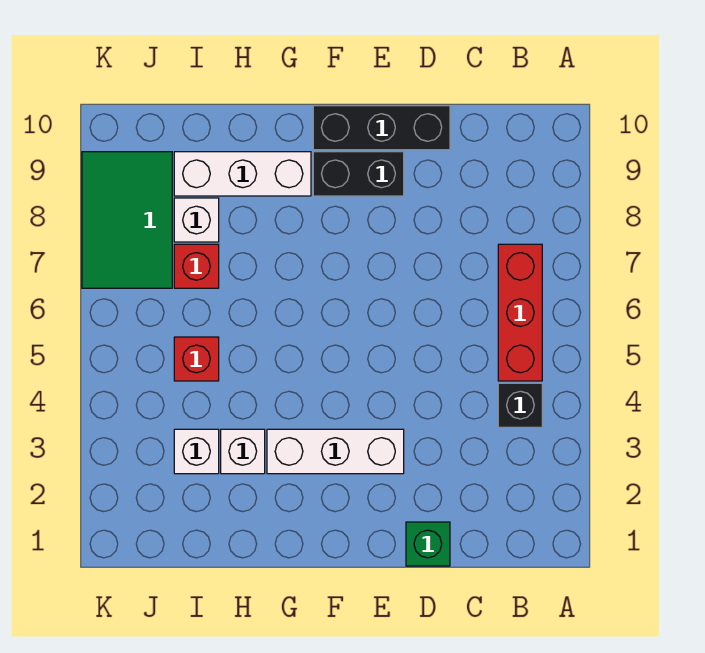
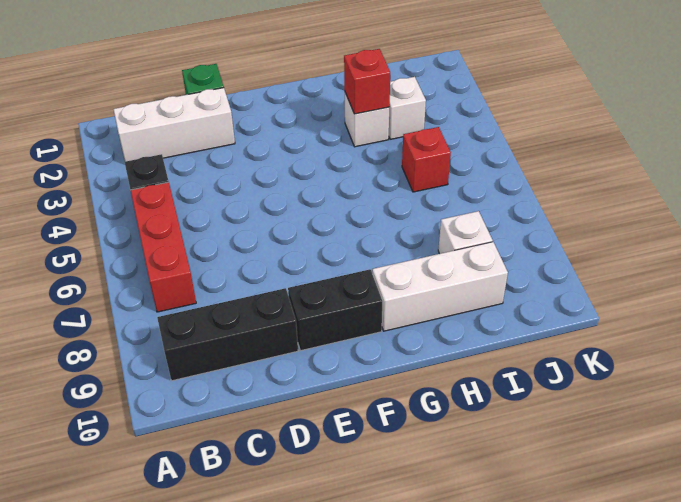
black 1x3 brick [313,106,450,150] -> black 1x3 brick moved to [157,288,298,381]
white 1x3 brick [267,429,404,474] -> white 1x3 brick moved to [113,88,235,162]
red 1x1 brick [174,244,219,288] -> red 1x1 brick moved to [344,49,390,114]
green 2x3 tile [82,152,172,288] -> none

